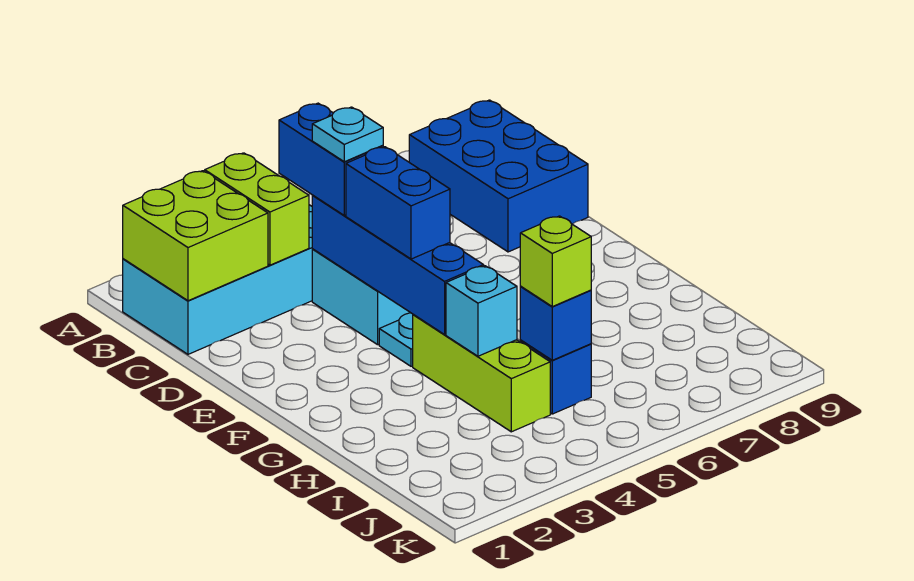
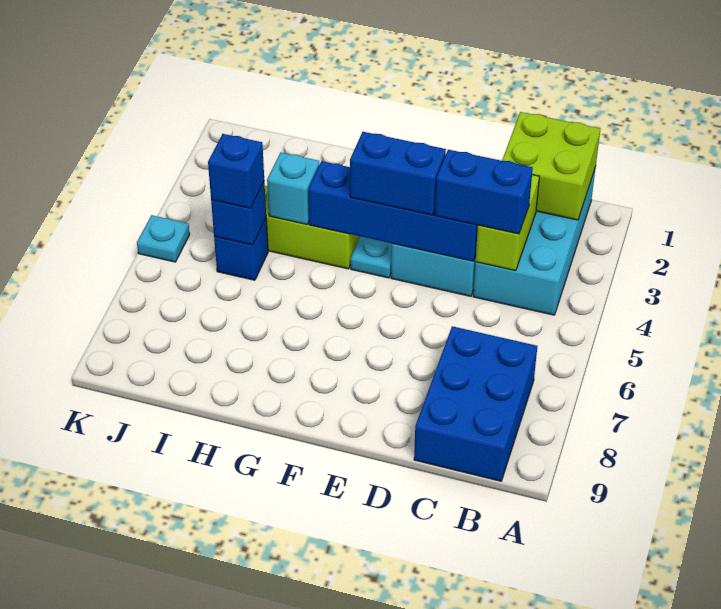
lime 1x2 brick [205,153,309,265] -> lime 1x2 brick turned to [476,175,539,271]
blue 2x3 brick [409,100,588,252] -> blue 2x3 brick turned to [414,326,537,481]
cyan 1x1 plate [312,107,383,162] -> cyan 1x1 plate moved to [137,215,190,262]
lime 1x1 brick [520,216,591,307] -> blue 1x1 brick [208,134,264,208]

